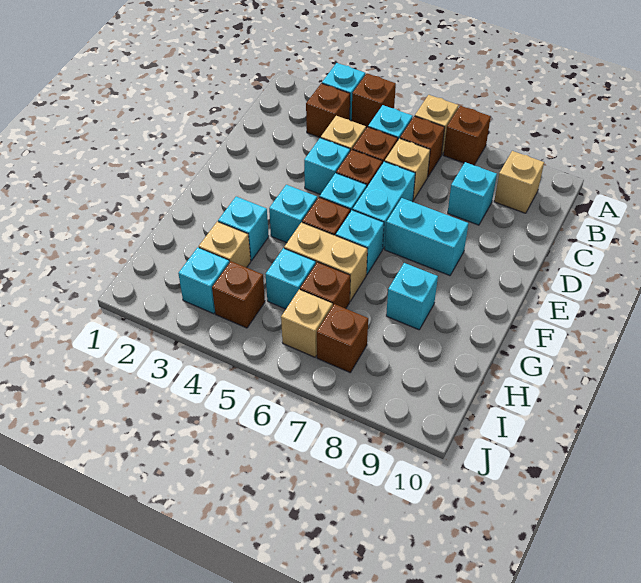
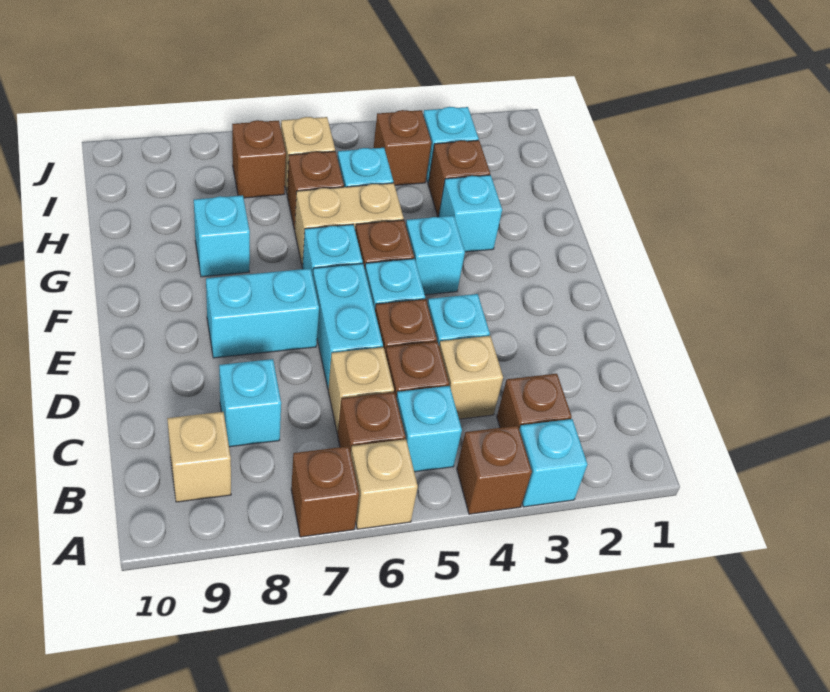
tan 1x1 brick [199,222,251,268] -> brown 1x1 brick [428,140,490,217]

